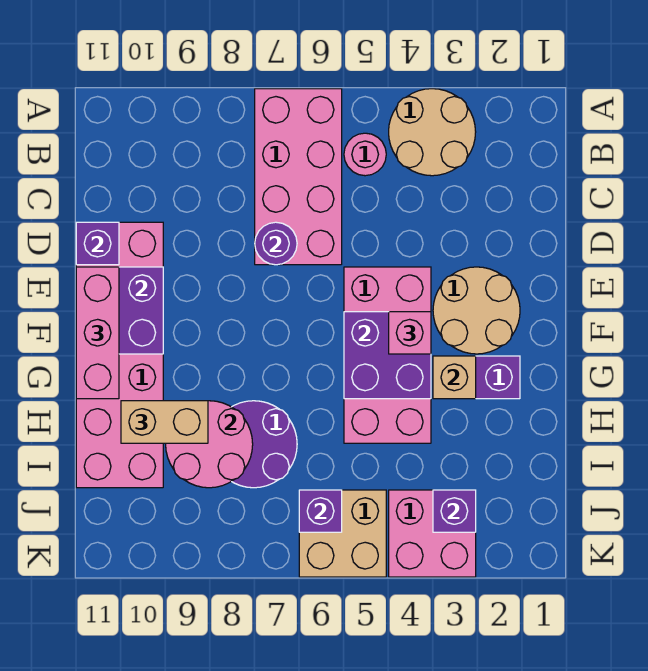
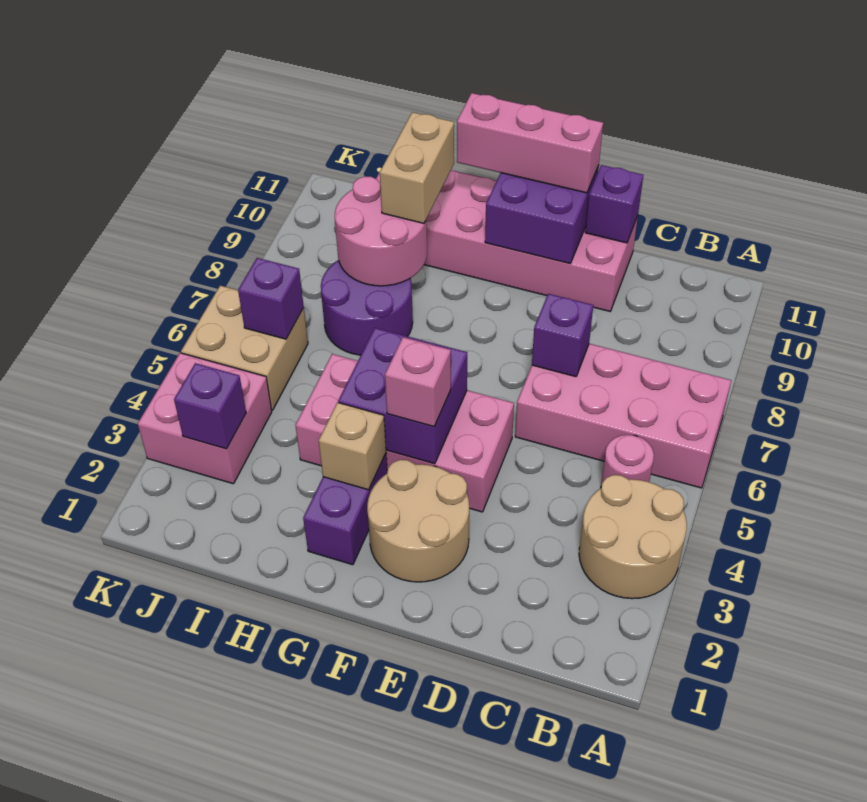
purple 1x1 round brick [255,222,297,265] -> purple 1x1 brick [532,294,593,377]

